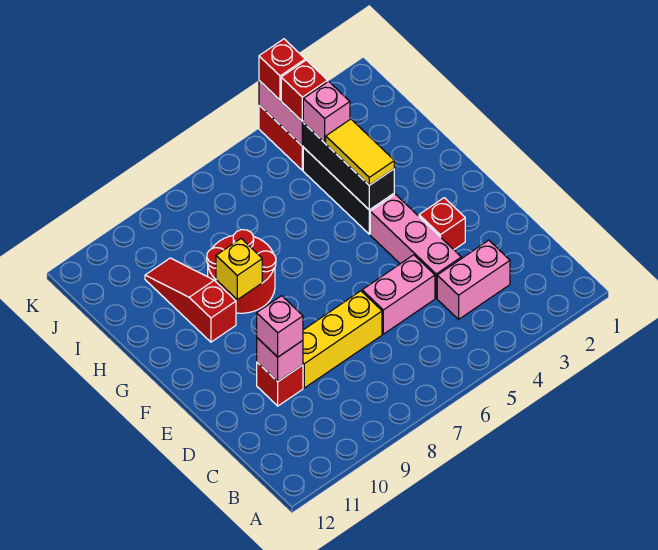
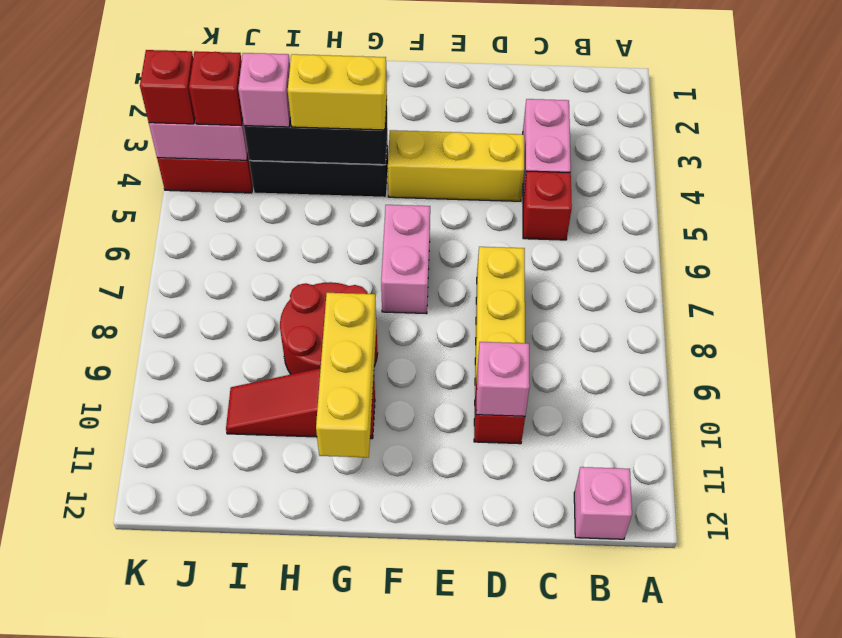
pink 1x3 brick [370,194,461,298] -> yellow 1x3 brick [388,130,524,201]
pink 1x2 brick [362,255,435,334] -> pink 1x2 brick moved to [381,205,430,314]
pink 1x1 brick [257,296,303,357] -> pink 1x1 brick moved to [574,467,632,539]
red 1x1 brick [419,198,465,250] -> red 1x1 brick moved to [523,171,572,240]
yellow 1x2 tile [326,119,394,185] -> yellow 1x2 brick [288,54,387,130]
yellow 1x1 brick [216,239,262,300] -> yellow 1x3 brick [316,293,376,458]

